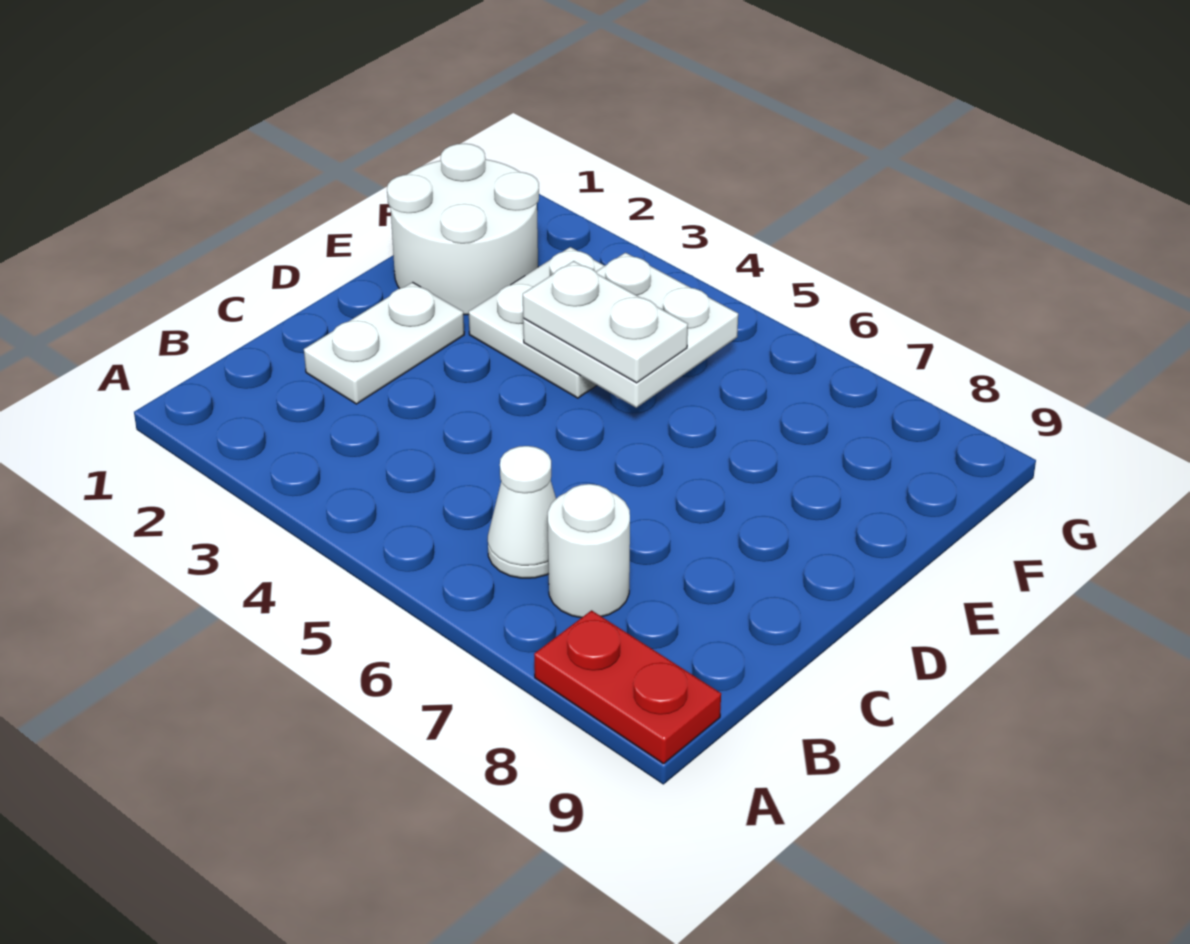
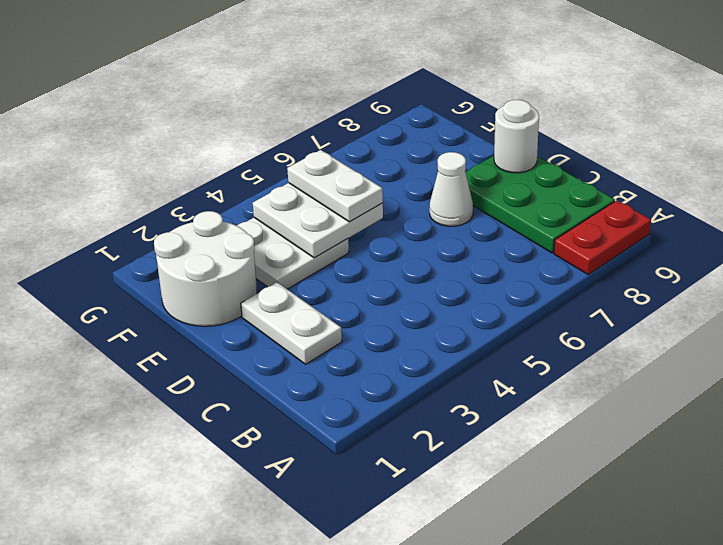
white 1x1 cone [488,446,556,578] -> white 1x1 cone moved to [429,152,473,226]
white 1x1 round brick [548,484,630,618] -> white 1x1 round brick moved to [494,100,539,173]
none -> green 2x3 plate [465,156,615,253]
white 1x2 plate [523,261,688,383] -> white 1x2 plate turned to [287,150,383,222]

